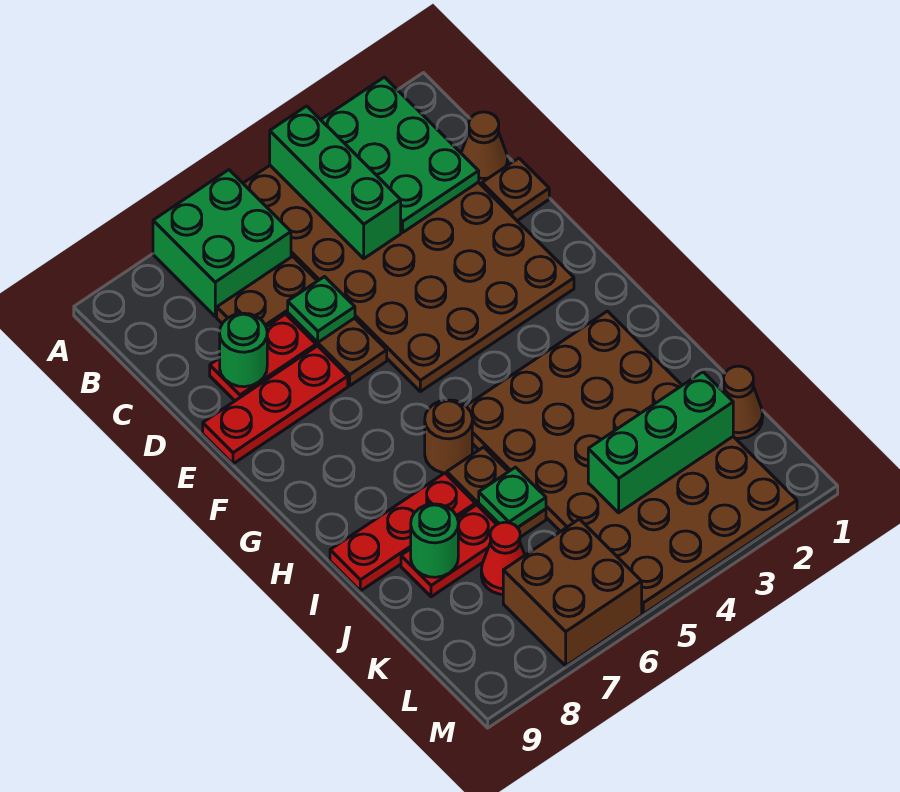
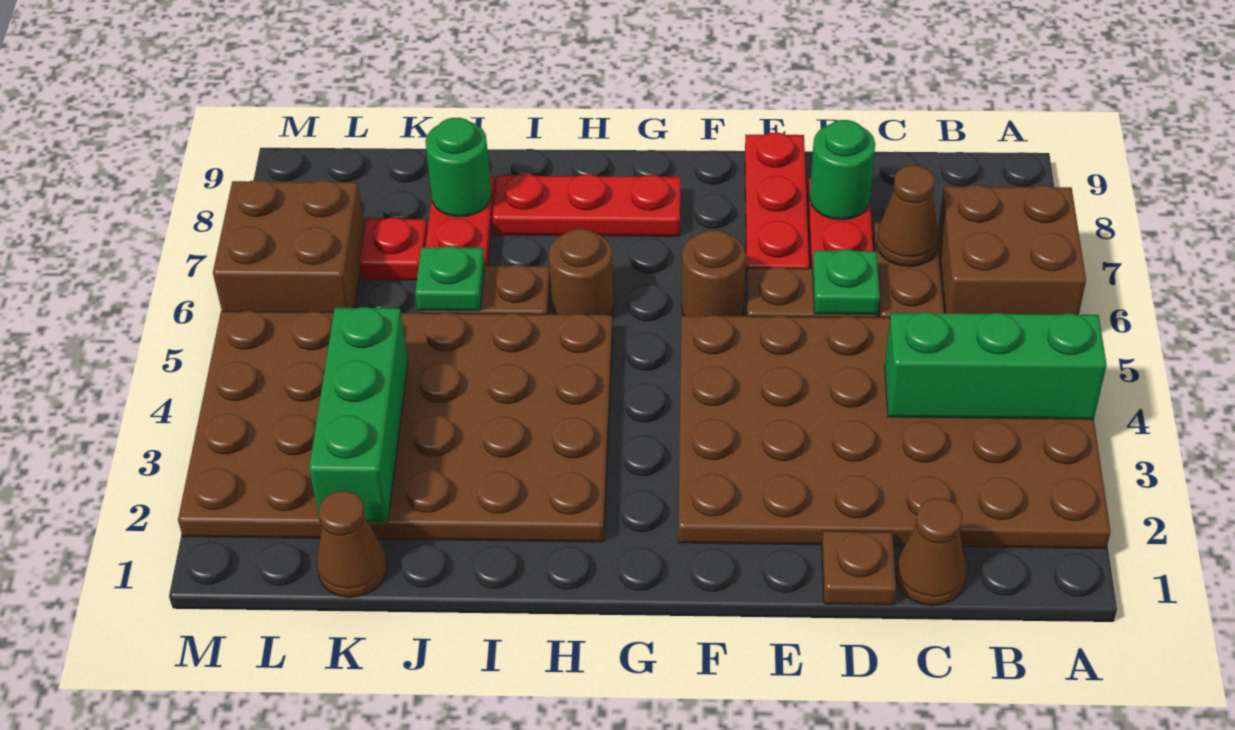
green 2x3 plate [321,77,479,232] -> none
green 2x2 brick [153,170,291,316] -> brown 2x2 brick [938,185,1086,315]
none -> brown 1x1 cone [876,165,939,267]
none -> brown 1x1 round brick [682,230,746,316]
red 1x3 plate [330,473,475,591] -> red 1x3 plate turned to [493,174,680,236]
red 1x1 cone [481,522,525,594] -> red 1x1 plate [359,218,428,280]

